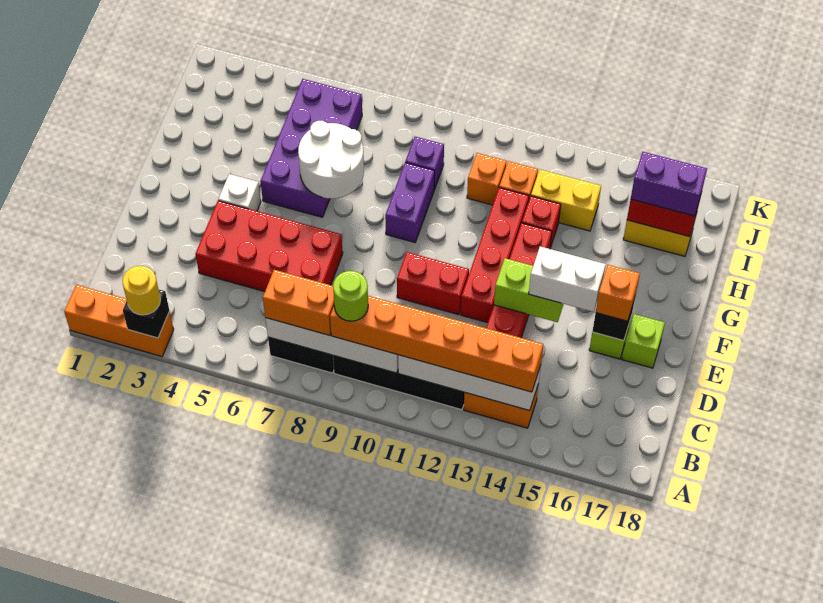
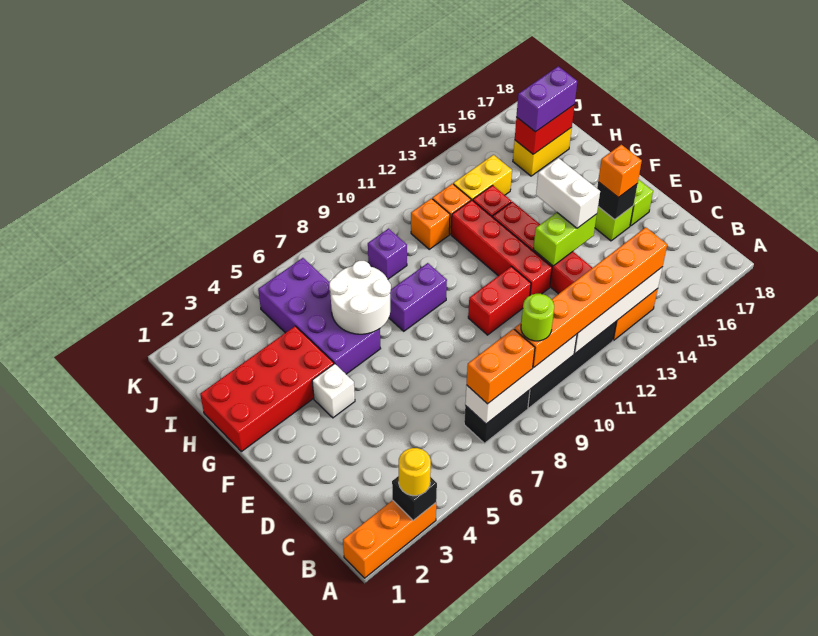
red 2x4 brick [195,201,343,292] -> red 2x4 brick moved to [200,326,334,452]
white 1x2 brick [529,246,606,312] -> white 1x2 brick turned to [536,158,600,228]
purple 1x2 brick [385,163,435,242] -> purple 1x2 brick turned to [389,263,447,331]

